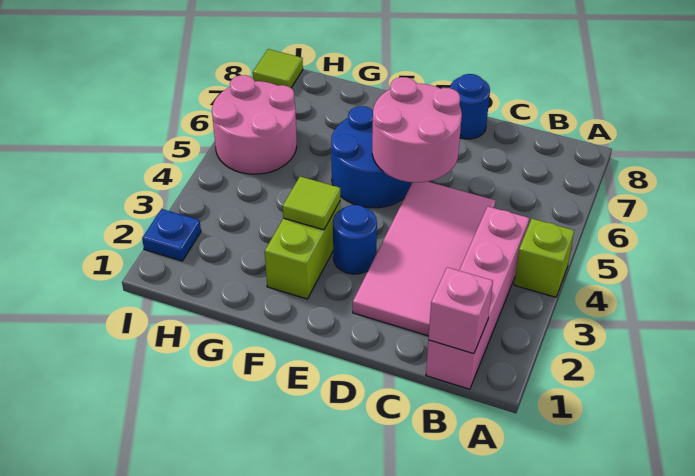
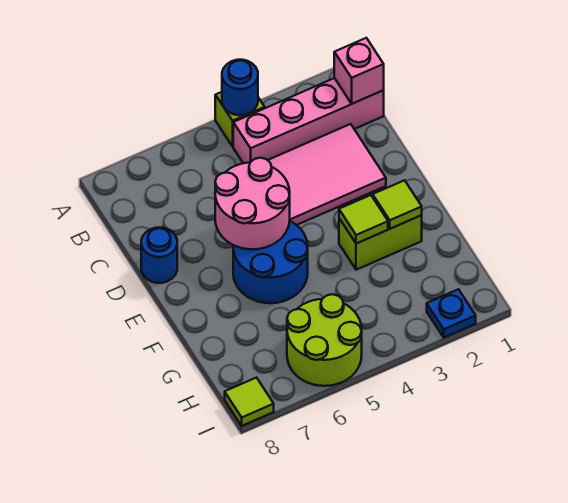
blue 1x1 round brick [333,205,377,274] -> blue 1x1 round brick moved to [222,60,258,115]
none -> lime 1x1 tile [373,180,422,229]
pink 2x2 round brick [212,75,297,174] -> lime 2x2 round brick [287,294,362,386]

